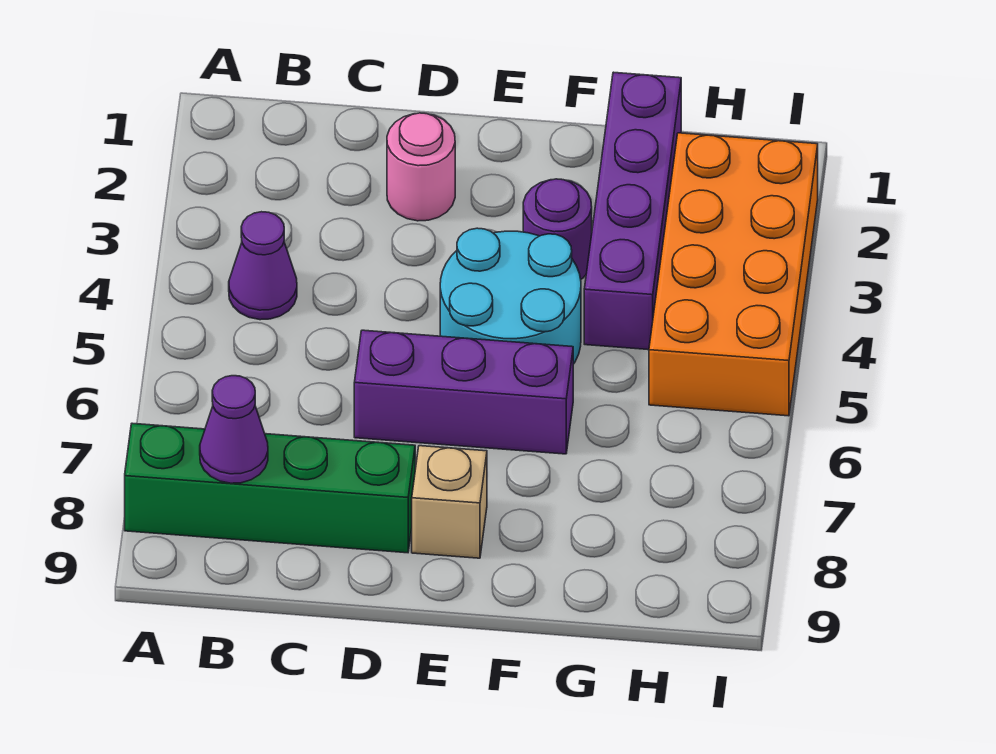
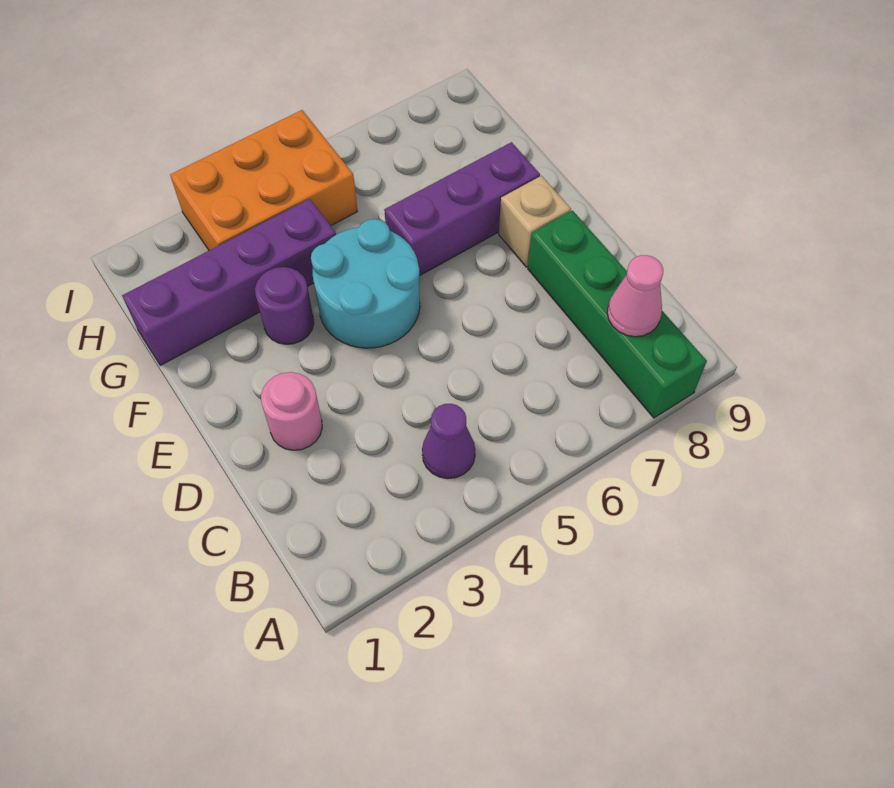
purple 1x1 cone [200,376,268,483] -> pink 1x1 cone [607,255,663,337]
purple 1x3 brick [354,330,573,454] -> purple 1x3 brick turned to [384,142,540,276]
orange 2x4 brick [649,133,818,416] -> orange 2x3 brick [170,110,358,250]

